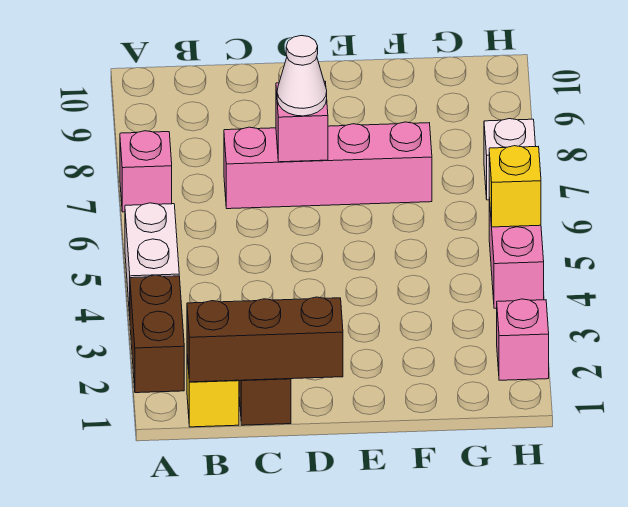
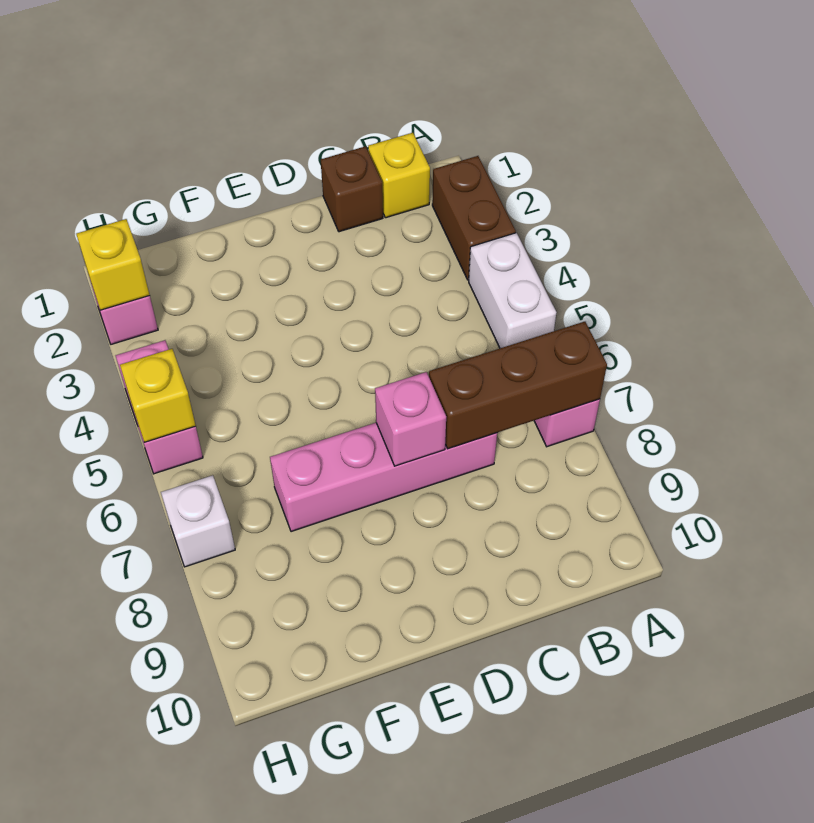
brown 1x3 brick [187,297,343,382] -> brown 1x3 brick moved to [429,322,607,449]
white 1x1 cone [277,36,327,116] -> none
none -> yellow 1x1 brick [76,219,150,310]

